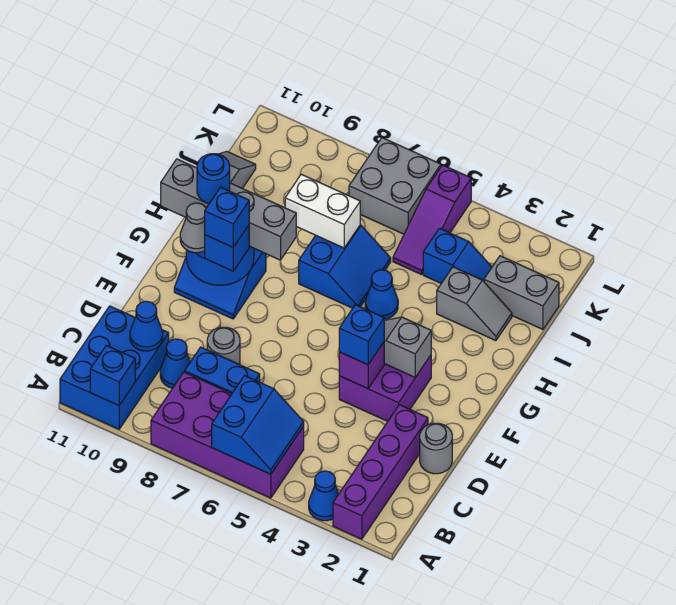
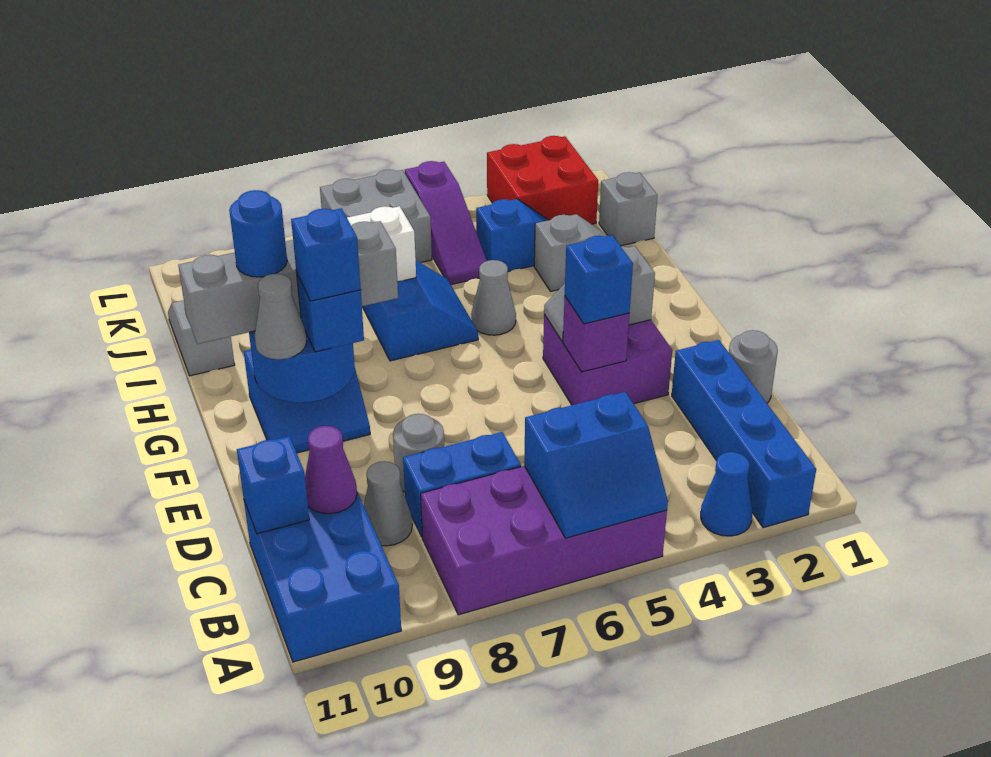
purple 1x4 brick [333,405,428,539] -> blue 1x4 brick [672,340,816,528]
blue 2x2 slope [212,376,304,474] -> blue 2x2 slope turned to [524,392,668,538]
blue 1x1 brick [90,346,135,406] -> blue 1x1 brick moved to [237,436,309,534]
blue 1x1 cone [160,339,190,388] -> grey 1x1 cone [364,461,412,546]
blue 1x1 cone [130,301,163,351] -> purple 1x1 cone [305,426,357,514]
blue 1x1 cone [365,270,398,319] -> grey 1x1 cone [471,260,516,335]
grey 1x2 brick [484,256,559,329] -> grey 1x1 brick [599,172,657,246]
none -> red 2x2 brick [487,136,598,224]

